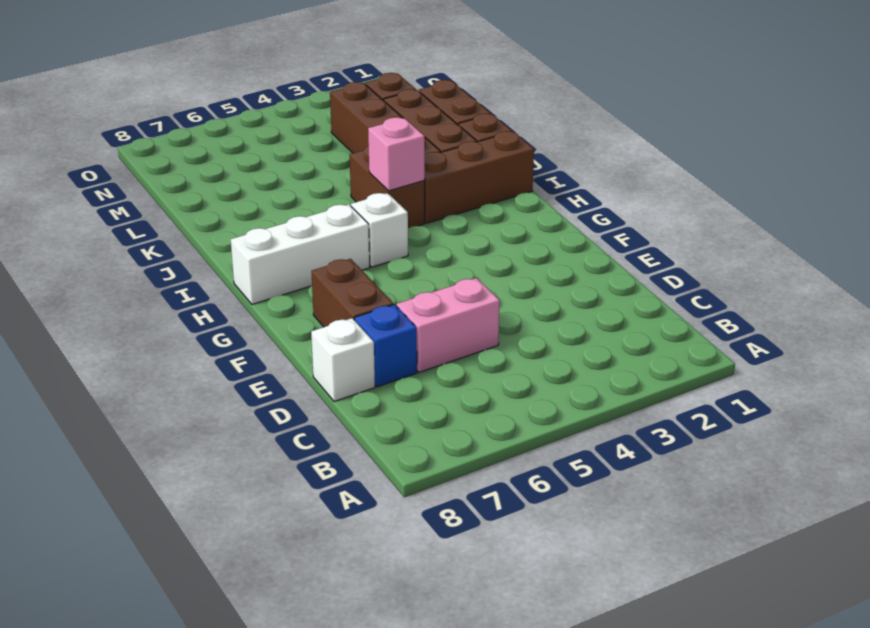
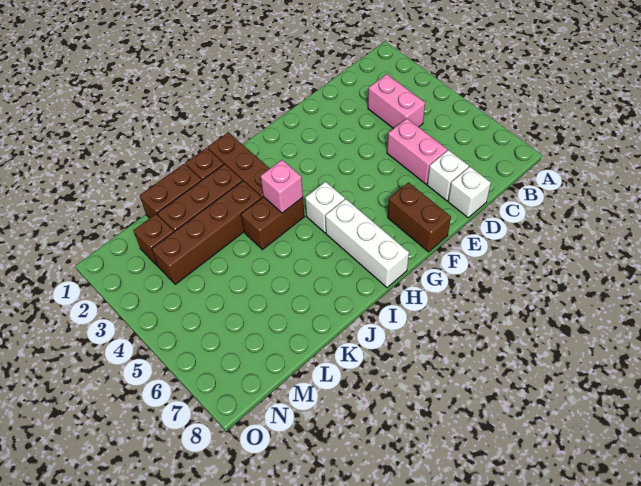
none -> pink 1x2 brick [368,74,425,129]
blue 1x1 brick [354,305,417,387] -> white 1x1 brick [427,150,469,201]
brown 1x2 brick [311,259,394,327] -> brown 1x2 brick turned to [388,183,451,252]

